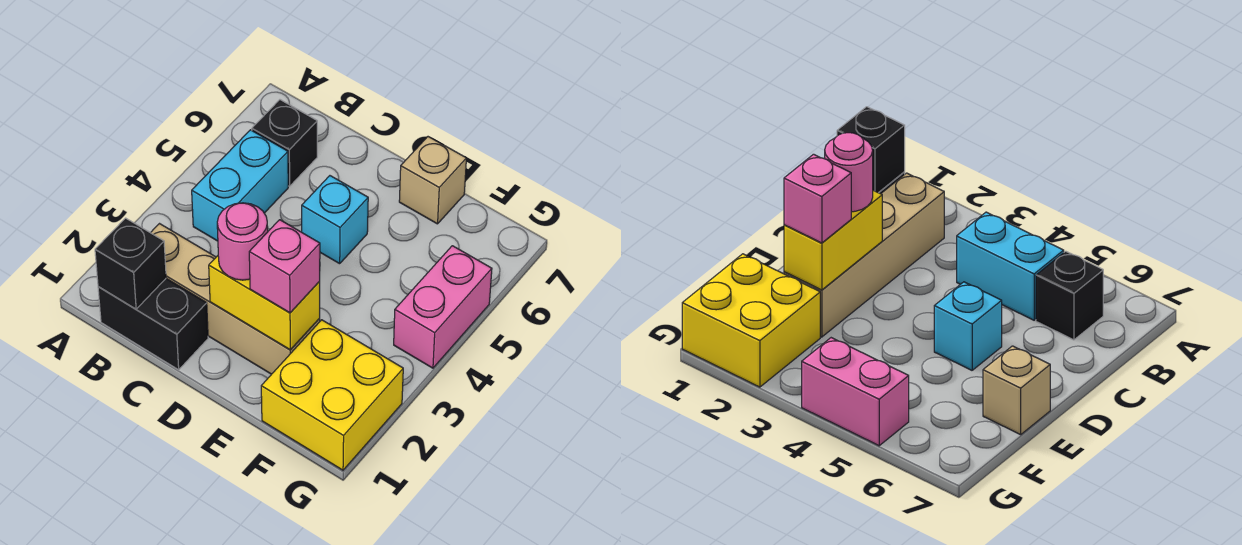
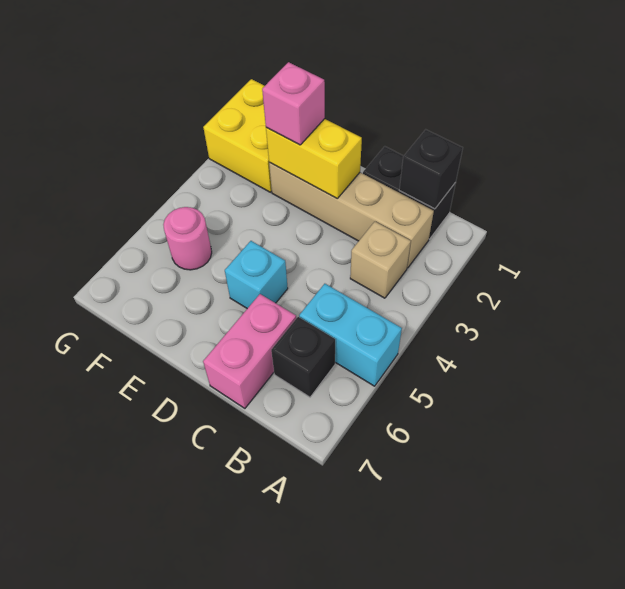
cyan 1x2 brick [192,130,288,241] -> cyan 1x2 brick turned to [299,284,402,386]
pink 1x1 round brick [217,203,268,280] -> pink 1x1 round brick moved to [163,207,212,270]
tan 1x1 brick [399,137,466,224] -> tan 1x1 brick moved to [350,222,411,298]
pink 1x2 brick [394,246,492,368] -> pink 1x2 brick moved to [203,294,296,408]

